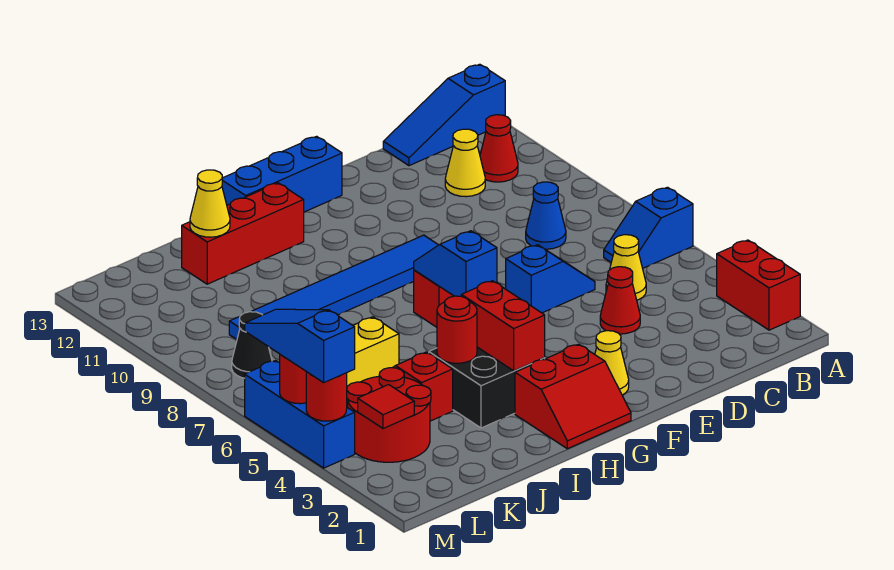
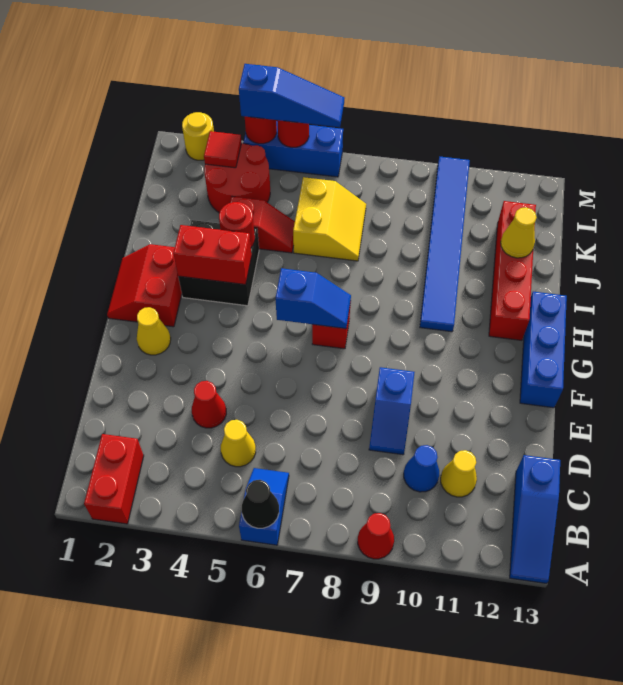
red 1x2 brick [717,240,800,330] -> red 1x2 brick turned to [84,434,144,524]
blue 1x3 slope [383,64,505,166] -> blue 1x3 slope turned to [510,455,560,583]
red 1x1 cone [480,115,518,182] -> red 1x1 cone moved to [358,513,394,559]
blue 1x1 cone [526,182,566,249] -> blue 1x1 cone moved to [404,445,439,492]
blue 1x2 slope [506,245,595,313] -> blue 1x2 slope moved to [369,367,415,455]
blue 1x6 tile [229,235,438,339] -> blue 1x6 tile moved to [420,157,470,332]
red 1x3 brick [182,183,304,284] -> red 1x4 brick [489,201,536,340]
black 1x1 cone [232,312,272,378] -> black 1x1 cone moved to [242,480,279,528]
none -> yellow 1x1 round brick [182,112,214,160]

